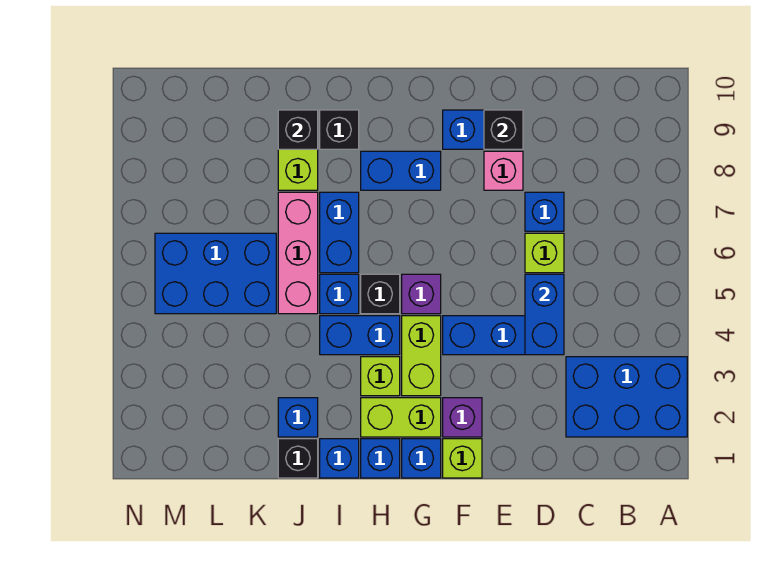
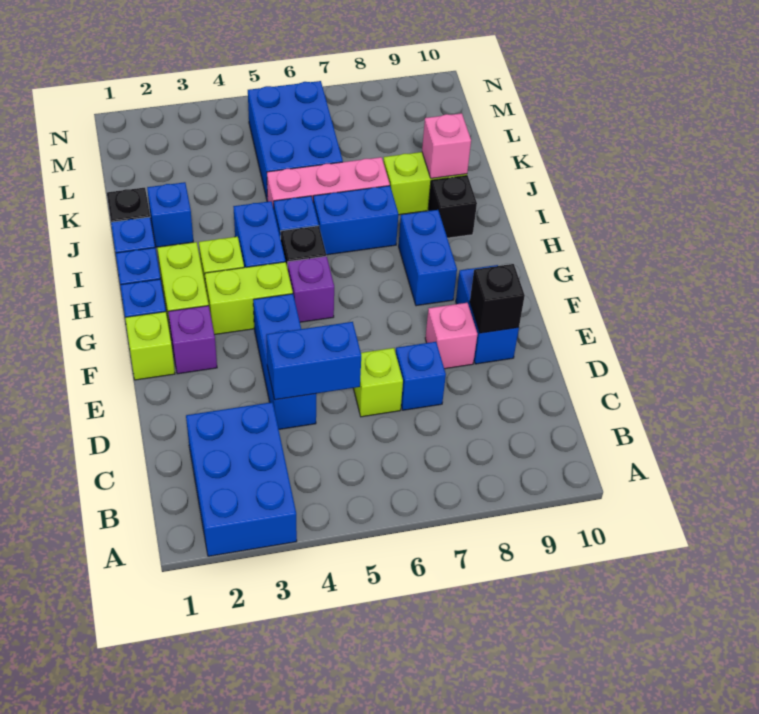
black 1x1 brick [278,110,318,149] -> pink 1x1 brick [422,113,471,178]

